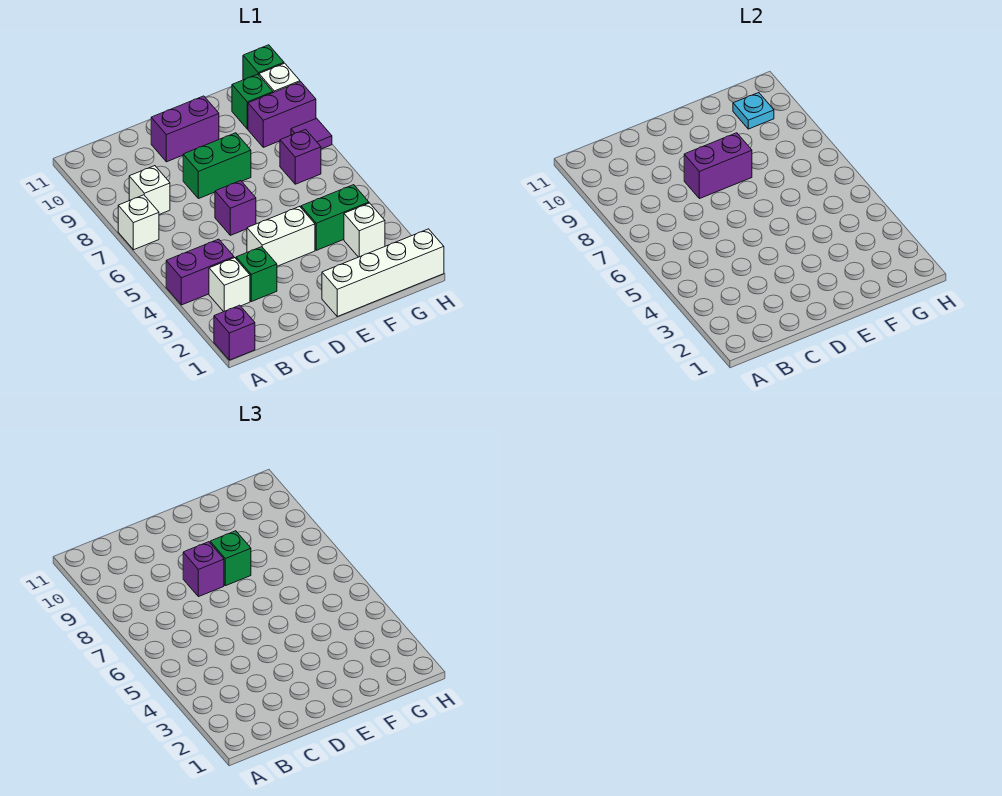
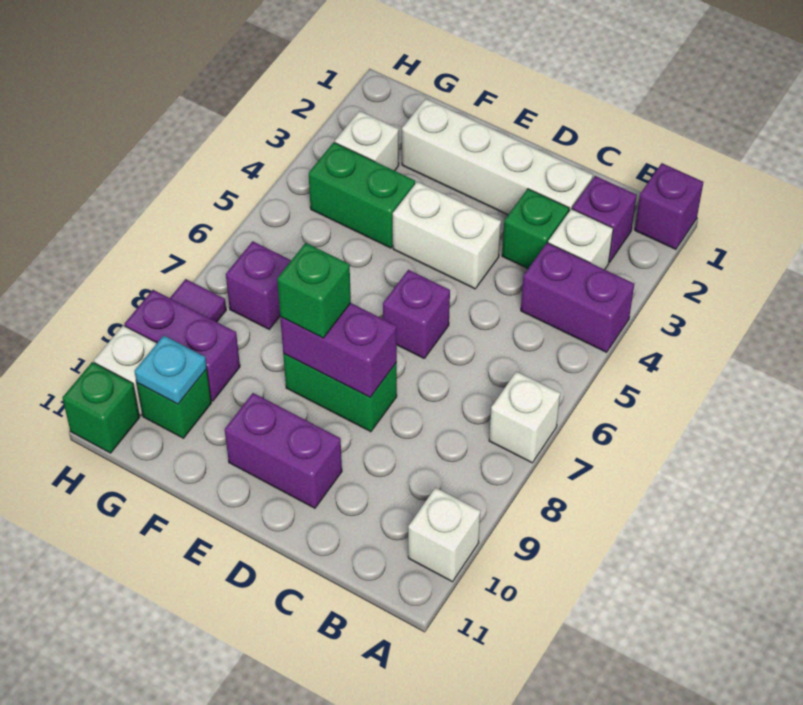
white 1x1 brick [129,166,170,215] -> white 1x1 brick moved to [408,488,480,582]
purple 1x1 brick [183,542,224,597] -> purple 1x1 brick moved to [572,176,637,262]
white 1x4 brick [322,229,444,316] -> white 1x4 brick moved to [402,99,593,215]

